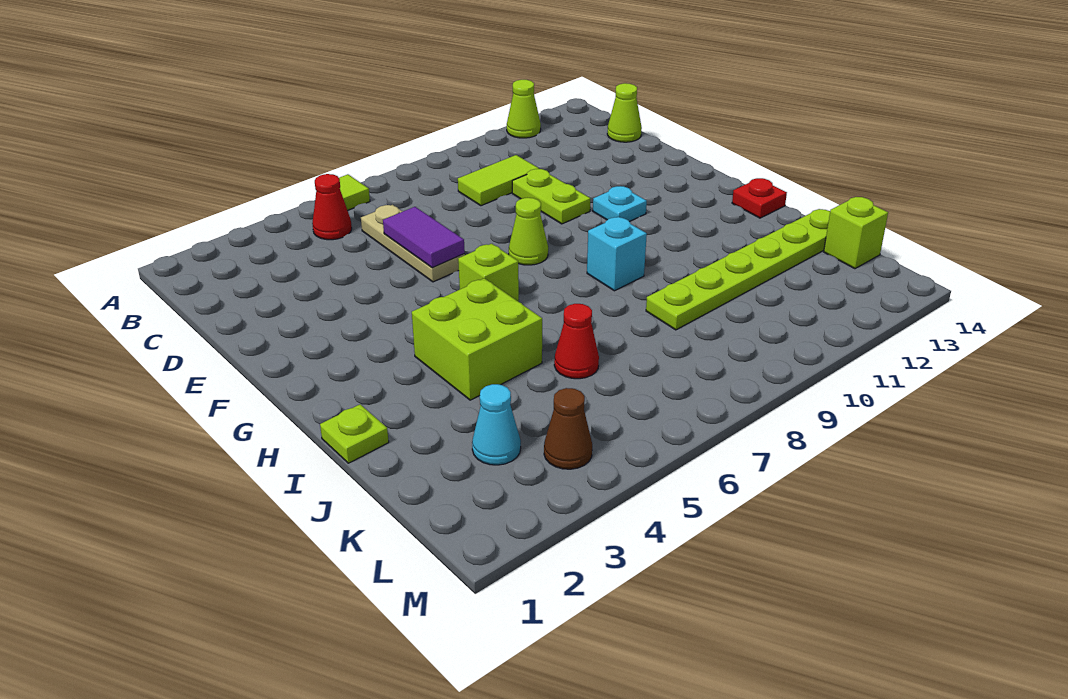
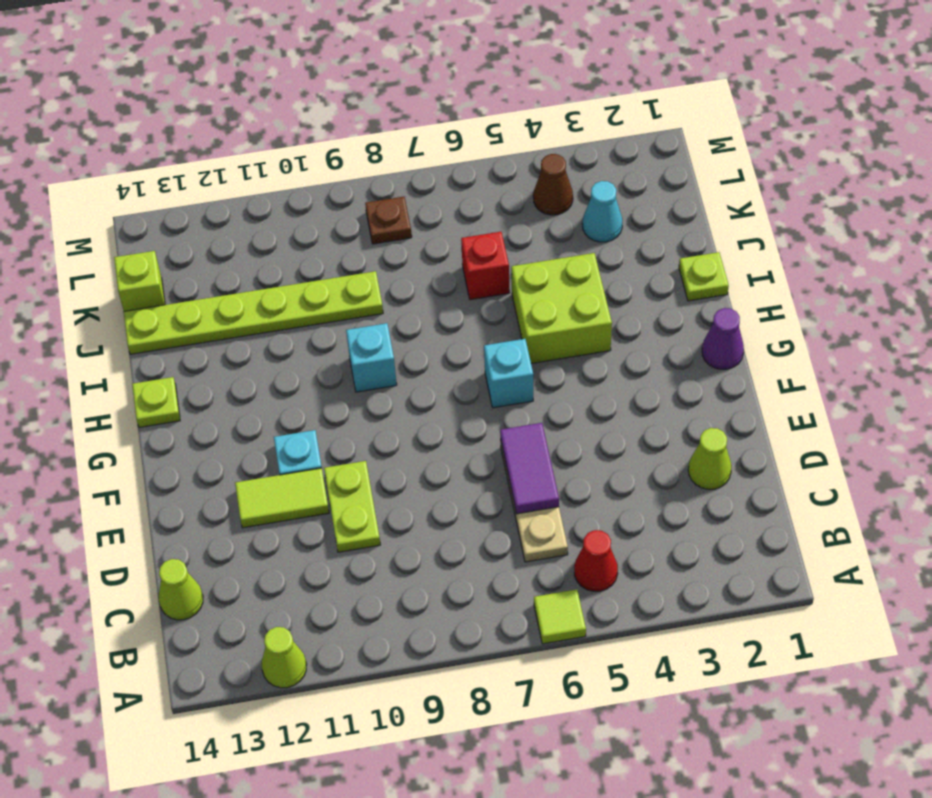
lime 1x2 tile [458,155,539,206] -> lime 1x2 tile moved to [235,468,329,528]
lime 1x1 cone [509,198,548,265] -> lime 1x1 cone moved to [688,428,731,489]
none -> purple 1x1 cone [702,308,744,369]
lime 1x1 brick [458,244,519,302] -> cyan 1x1 brick [484,339,533,408]
red 1x1 plate [732,178,787,218] -> lime 1x1 plate [132,377,180,428]
red 1x1 cone [554,304,599,379] -> red 1x1 brick [461,232,510,300]
none -> brown 1x1 plate [365,197,412,244]

